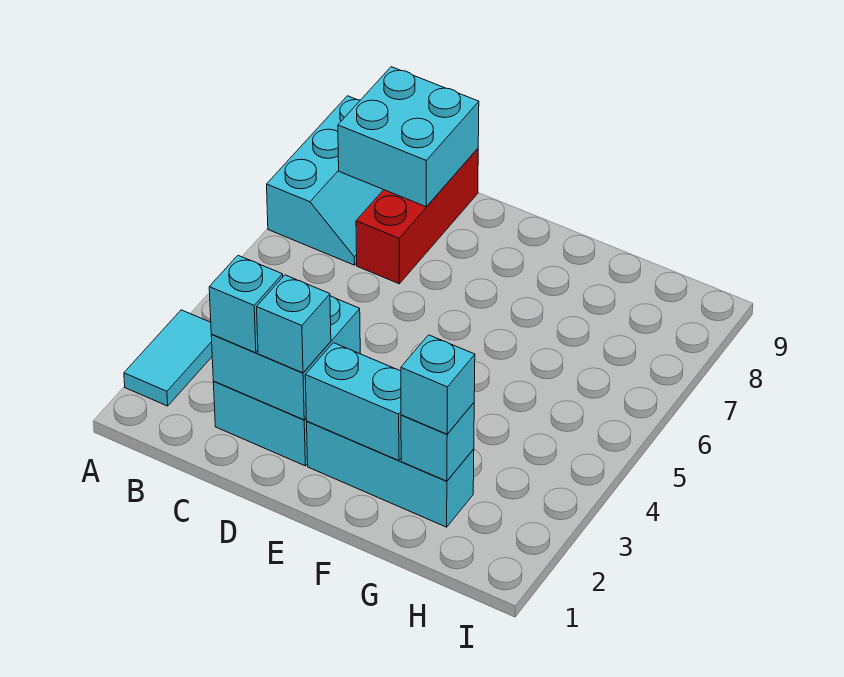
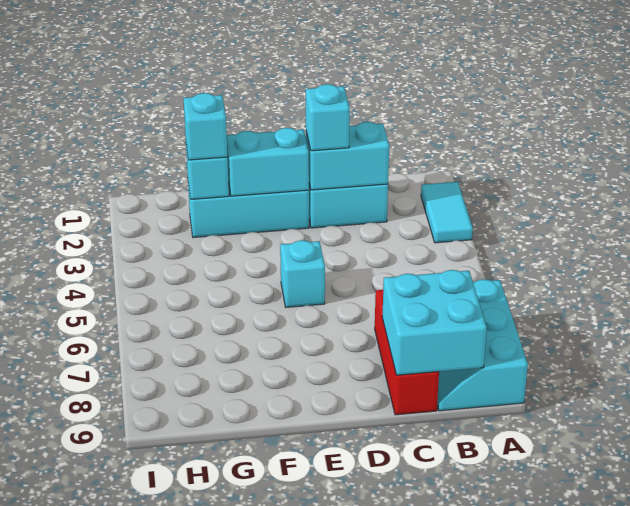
cyan 2x2 brick [211,296,360,420] -> cyan 1x2 brick [306,122,389,190]
cyan 1x1 brick [209,255,283,353] -> cyan 1x1 brick moved to [280,240,325,307]

